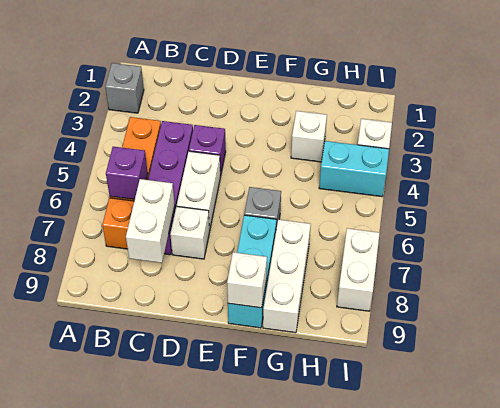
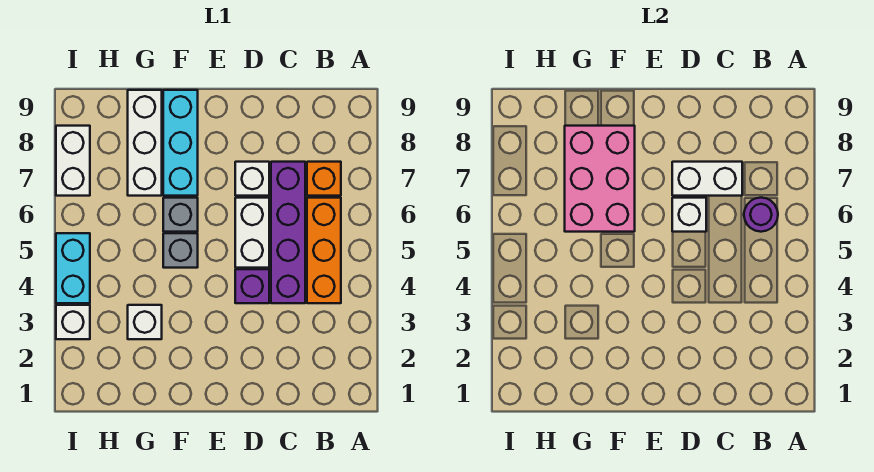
grey 1x1 brick [105,63,144,113] -> grey 1x1 brick moved to [163,233,198,268]
purple 1x1 brick [106,147,148,199] -> purple 1x1 round brick [744,198,778,232]
white 1x2 brick [126,179,175,263] -> white 1x2 brick turned to [672,162,742,196]
none -> pink 2x3 brick [565,126,635,232]
white 1x1 brick [227,252,267,308] -> white 1x1 brick moved to [672,198,706,232]
cyan 1x2 brick [319,141,389,197] -> cyan 1x2 brick turned to [56,233,90,303]

